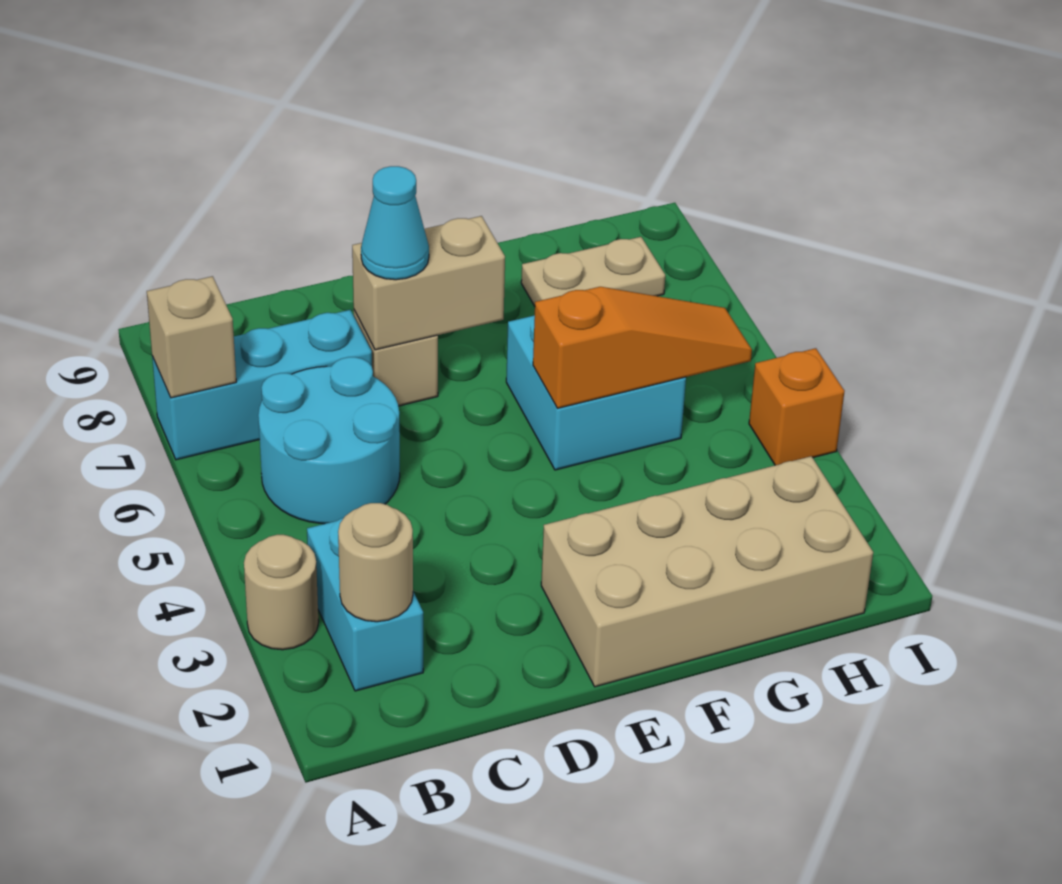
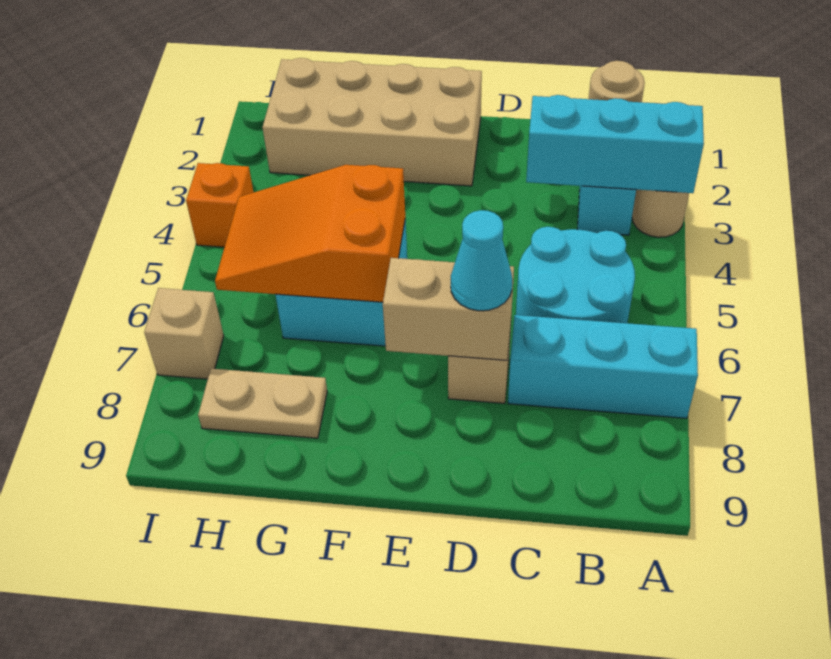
none -> cyan 1x3 brick [526,95,704,193]
tan 1x1 brick [147,276,236,398] -> tan 1x1 brick moved to [144,288,224,379]
orange 1x3 slope [533,287,752,408] -> orange 2x3 slope [215,165,405,302]

